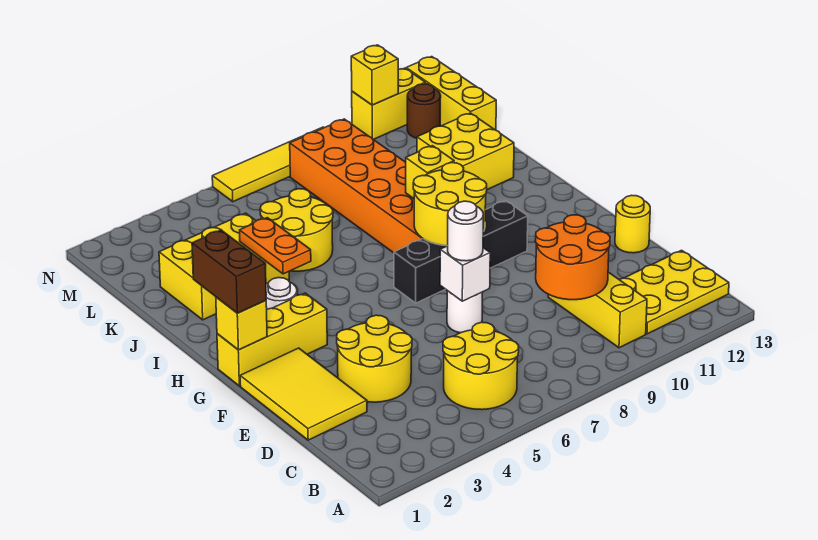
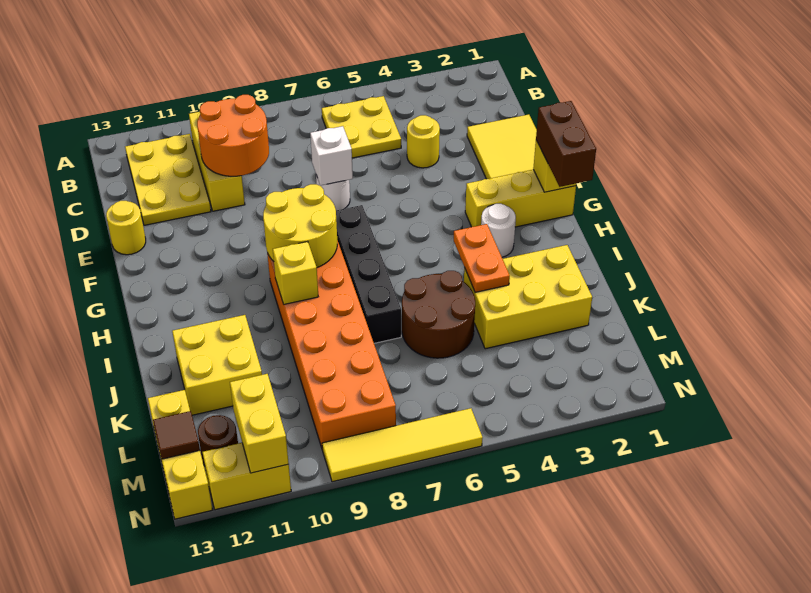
yellow 2x2 round brick [443,322,519,410] -> yellow 2x2 plate [322,96,401,158]
yellow 2x3 plate [619,250,729,334] -> yellow 2x3 plate turned to [125,134,211,225]
yellow 2x2 round brick [337,315,412,402] -> yellow 1x1 round brick [407,115,440,168]
white 1x1 round brick [448,201,483,261] -> none
black 1x4 brick [394,201,528,303] -> black 1x4 brick turned to [336,205,401,343]
yellow 2x2 round brick [260,189,333,271] -> brown 2x2 round brick [402,271,475,358]
none -> brown 1x1 tile [153,411,200,459]
yellow 1x1 brick [351,45,398,105] -> yellow 1x2 brick [230,374,289,473]

